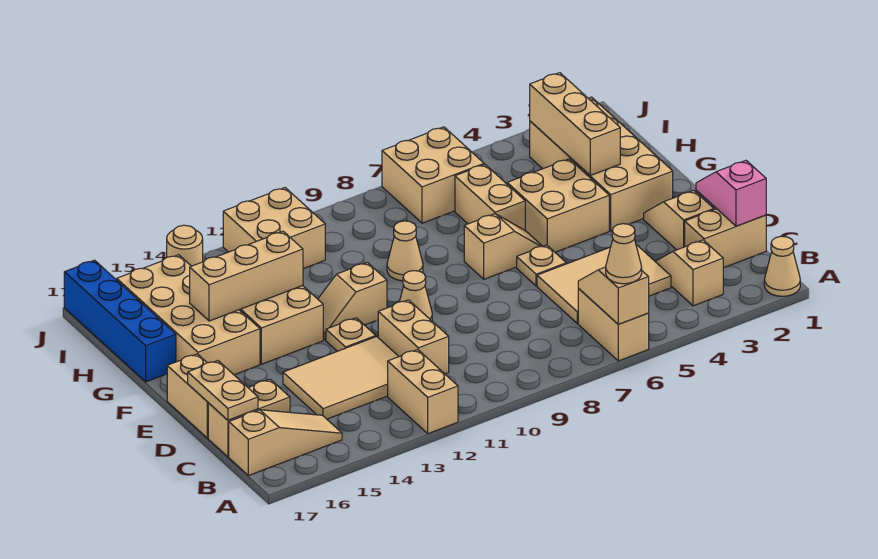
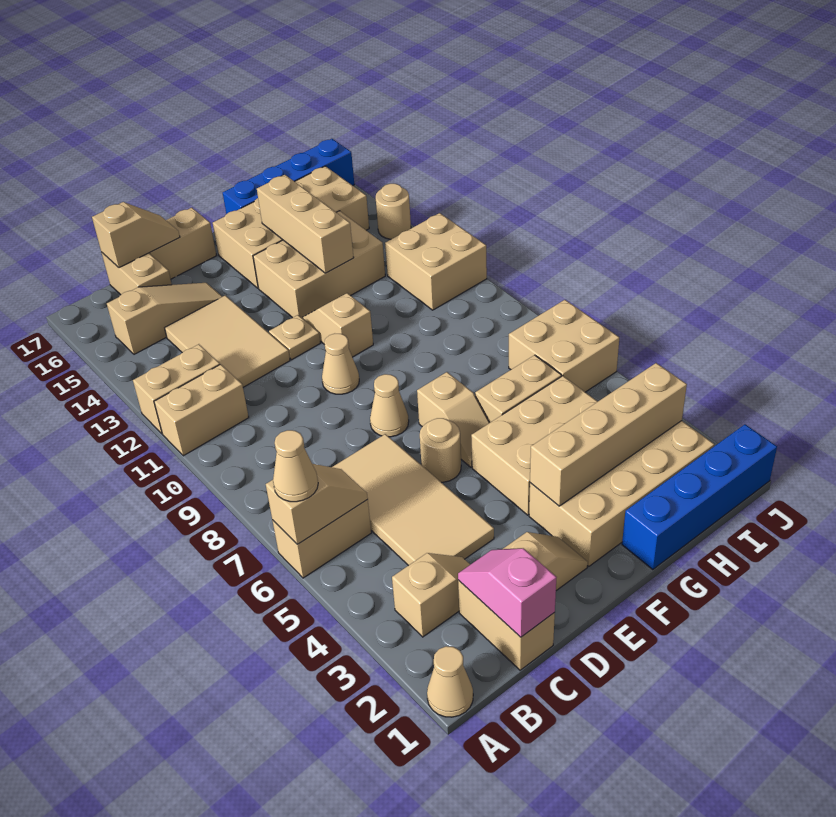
tan 1x3 slope [229,410,342,476] -> tan 1x3 slope turned to [107,283,222,354]
pink 1x2 slope [696,160,766,226] -> pink 1x2 slope turned to [458,548,557,637]
tan 2x3 tile [537,245,671,323] -> tan 2x4 tile [332,434,494,566]
tan 1x2 brick [378,300,449,374] -> tan 1x2 brick moved to [154,364,249,456]
tan 1x2 plate [188,361,258,420] -> tan 1x2 slope [92,202,180,268]
tan 1x1 plate [517,245,566,286] -> tan 1x1 round brick [420,418,461,482]
tan 2x2 brick [507,159,609,252] -> tan 2x3 brick [471,376,598,515]
none -> blue 1x4 brick [622,424,777,570]
tan 1x3 brick [530,73,620,175] -> tan 1x4 brick [530,363,687,506]
tan 1x1 cone [387,221,423,281] -> tan 1x1 cone moved to [370,374,409,437]

